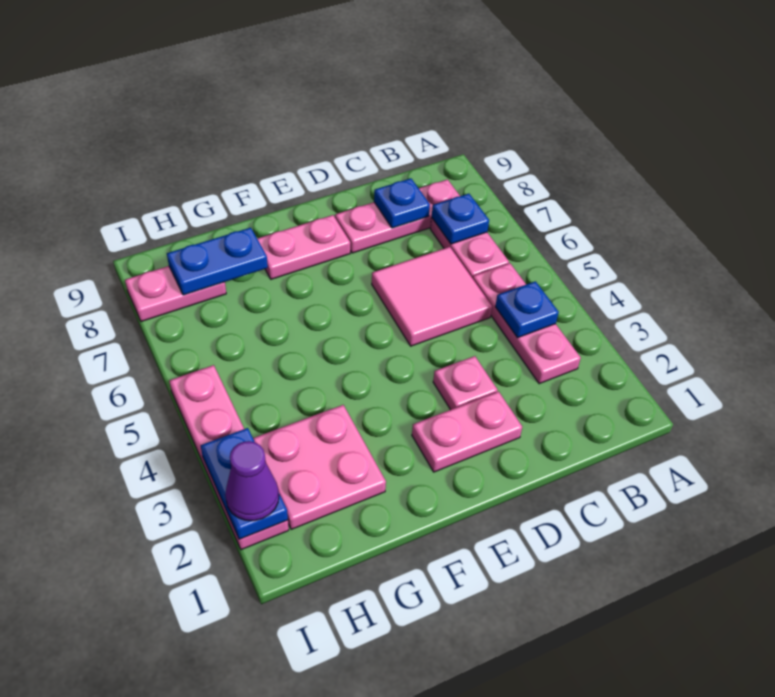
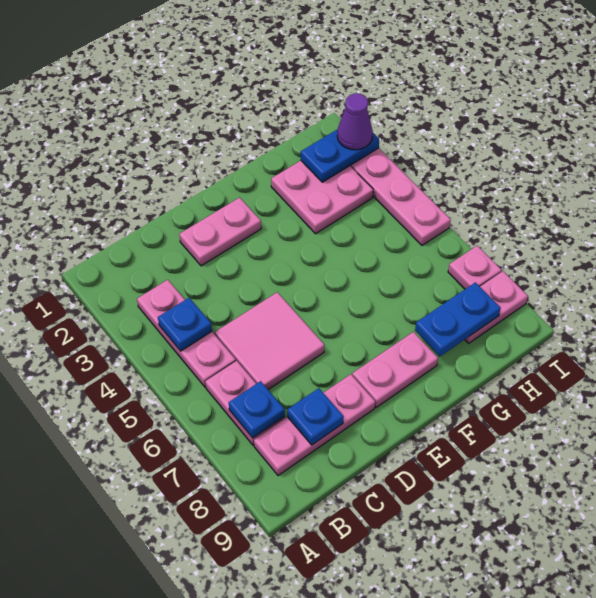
pink 1x1 plate [433,356,497,410] -> pink 1x1 plate moved to [448,246,502,289]
blue 1x2 plate [201,428,288,539] -> blue 1x2 plate turned to [301,129,379,182]

